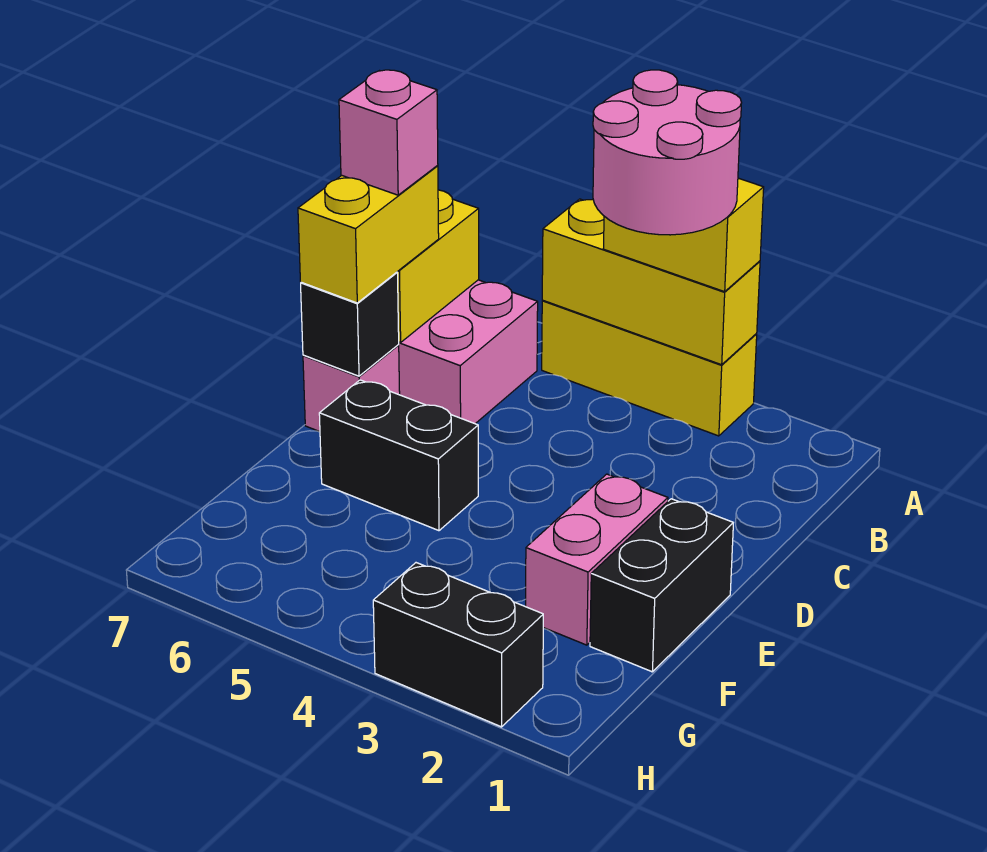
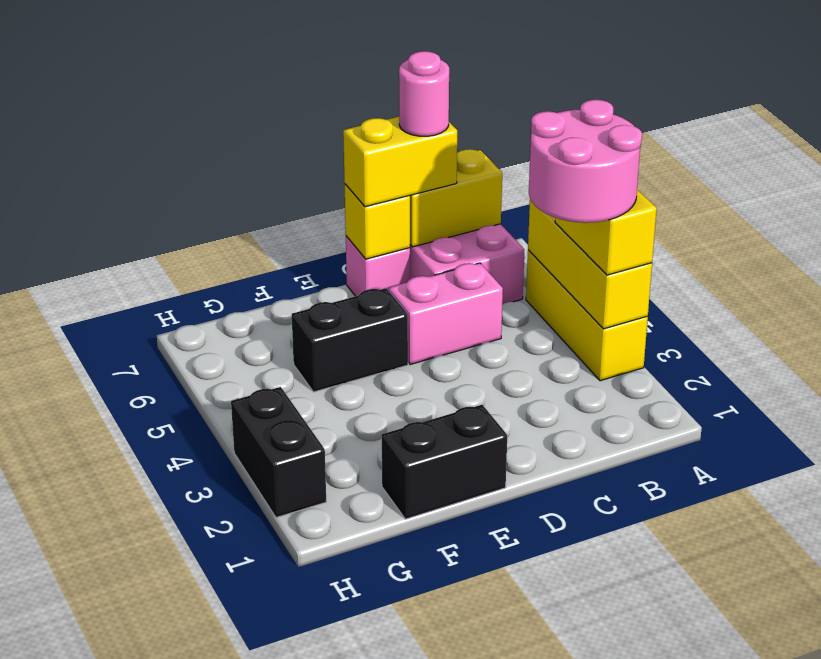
pink 1x1 brick [339,70,438,195] -> pink 1x1 round brick [399,51,449,136]
black 1x1 brick [301,272,399,376] -> yellow 1x1 brick [345,184,410,259]
pink 1x2 brick [526,474,668,645] -> pink 1x2 brick moved to [389,263,503,365]
black 1x2 brick [319,380,478,531] -> black 1x2 brick turned to [292,288,408,392]

